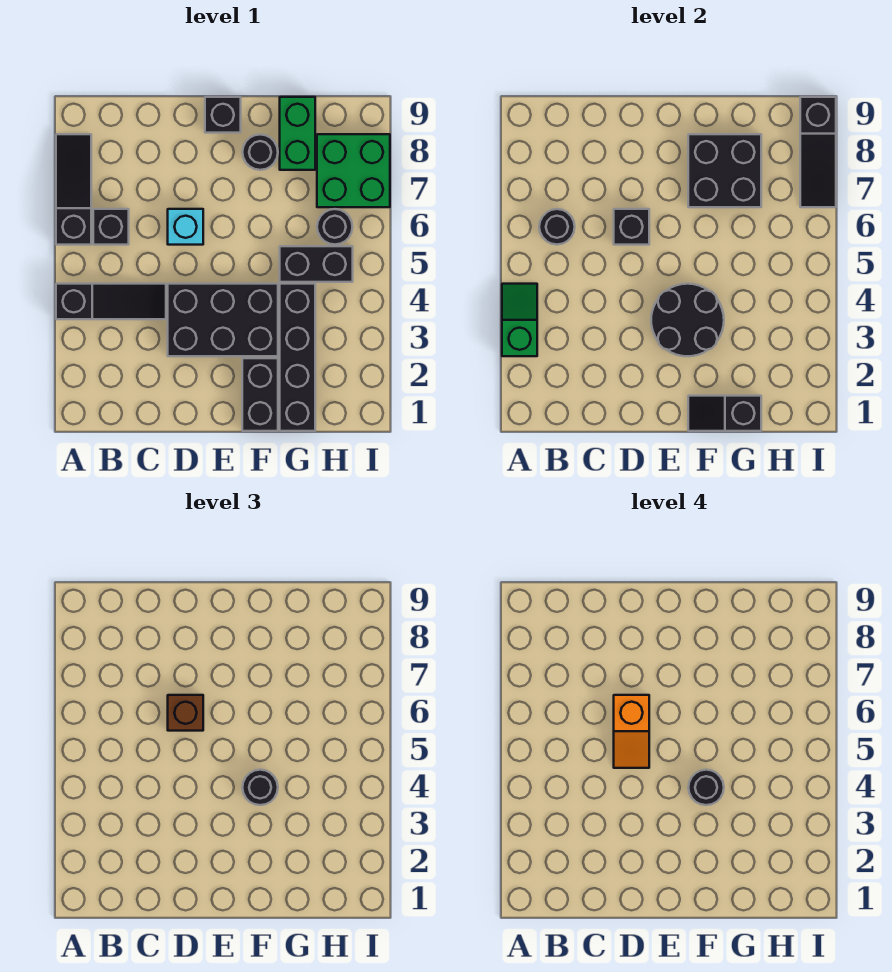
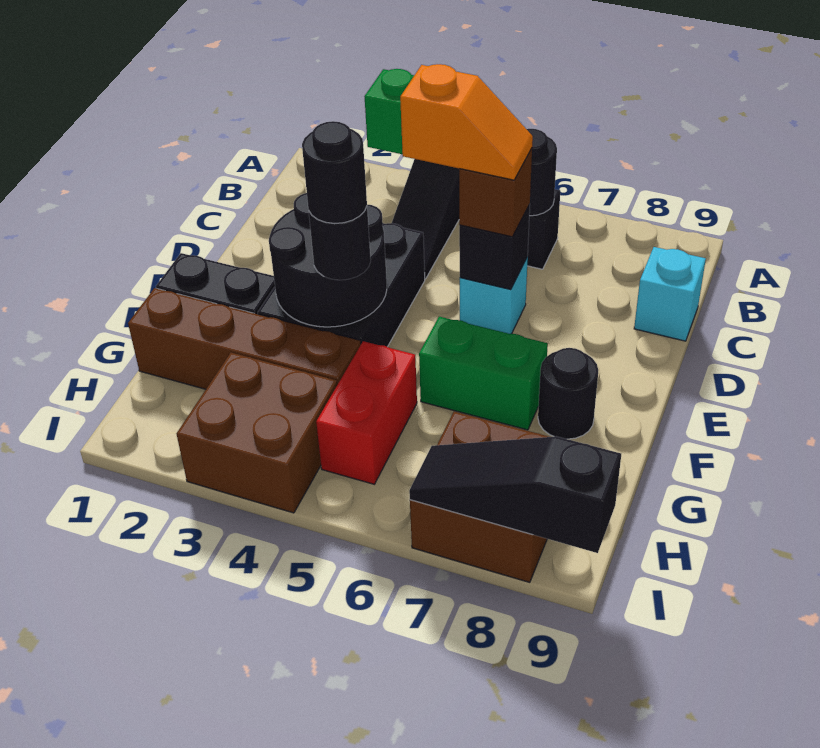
black 1x3 slope [56,134,91,245] -> none
none -> cyan 1x1 brick [634,247,706,341]
orange 1x2 slope [614,695,649,768] -> orange 1x2 slope turned to [400,64,533,180]
black 1x1 brick [205,97,241,133] -> none
black 1x2 slope [688,396,761,431] -> none
black 2x2 brick [688,134,761,207] -> none
black 1x4 brick [280,284,315,431] -> brown 1x4 brick [128,288,361,389]
black 1x2 brick [280,246,353,282] -> red 1x2 brick [316,341,417,484]
green 1x2 brick [280,97,315,170] -> green 1x2 brick moved to [419,317,548,430]
none -> brown 2x2 brick [177,353,337,513]
black 1x1 round brick [317,209,352,245] -> none
green 2x2 brick [317,134,390,207] -> brown 2x2 brick [410,412,549,582]

